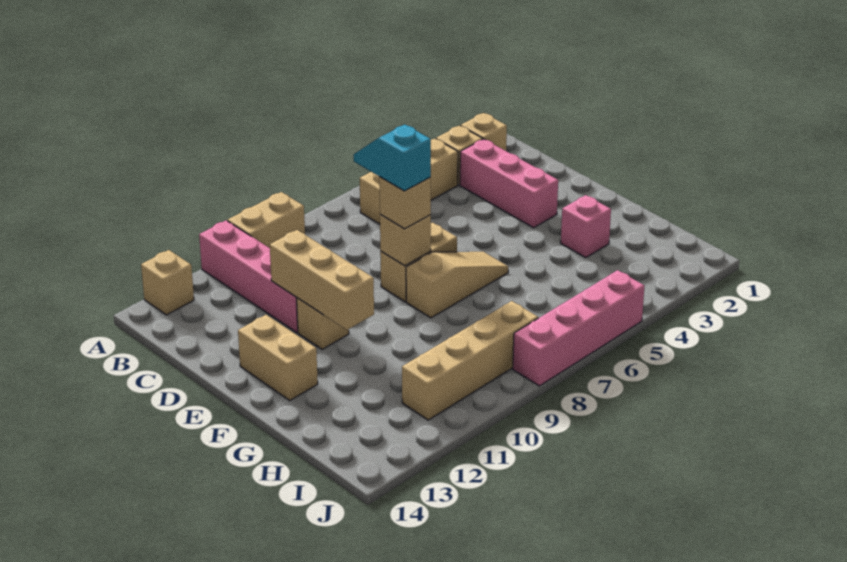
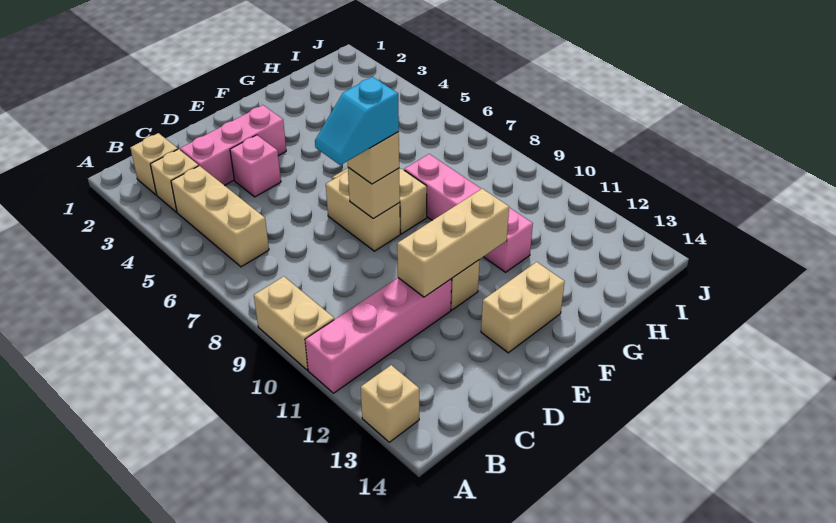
pink 1x1 brick [561,195,611,258] -> pink 1x1 brick moved to [230,135,281,197]
tan 1x4 brick [402,301,538,420] -> none
pink 1x4 brick [513,270,644,386] -> pink 1x4 brick moved to [404,154,533,272]

